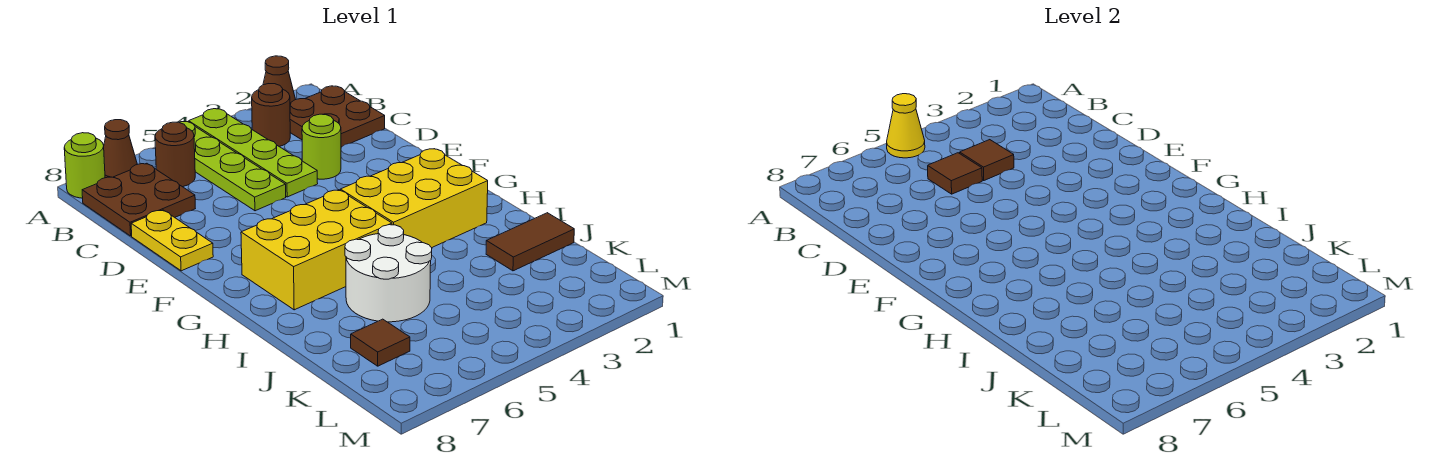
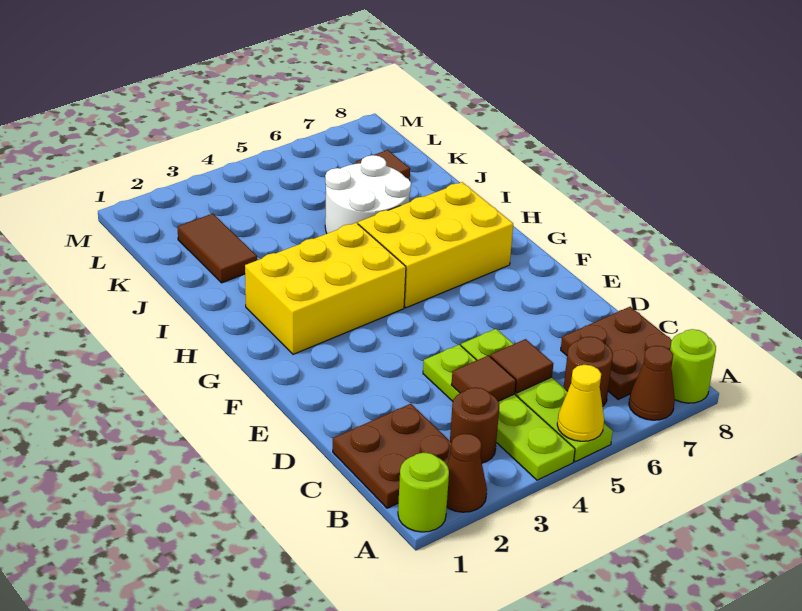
lime 1x1 round brick [302,114,341,179] -> lime 1x1 round brick moved to [398,453,449,532]
yellow 1x2 plate [131,210,213,271] -> none
brown 1x2 tile [486,213,574,271] -> brown 1x2 tile turned to [178,214,257,283]

